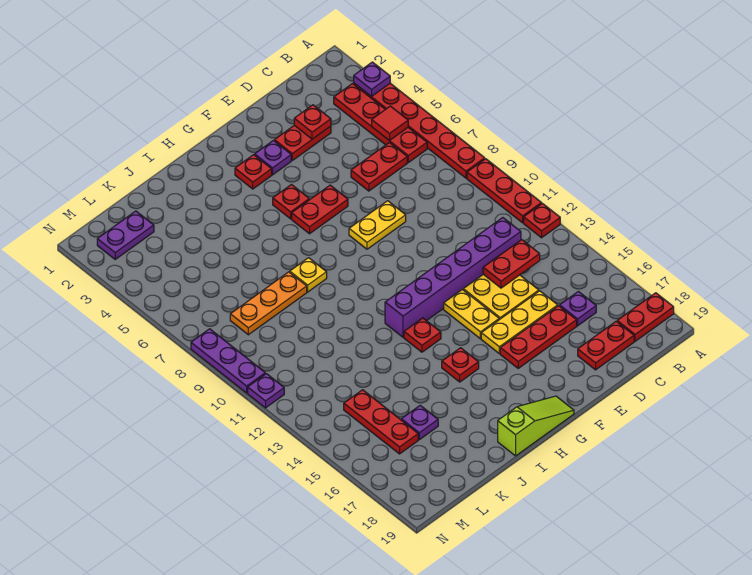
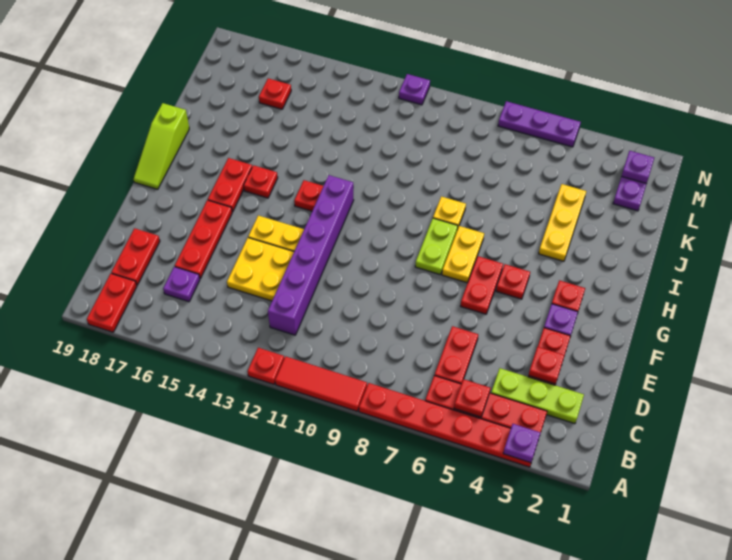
red 1x3 plate [467,159,542,223] -> red 1x3 tile [275,356,367,411]
red 1x1 tile [372,106,408,140] -> red 1x1 plate [454,379,490,417]
none -> lime 1x3 plate [491,368,584,424]
red 1x2 plate [483,240,540,288] -> red 1x2 plate moved to [208,158,252,212]
yellow 1x3 plate [481,291,558,354] -> yellow 1x3 plate moved to [539,184,586,261]
yellow 1x2 plate [349,201,406,249] -> yellow 1x2 plate moved to [442,226,484,283]
none -> lime 1x2 plate [415,218,458,275]
orange 1x3 plate [230,272,307,335] -> none
purple 1x1 plate [401,405,438,440] -> purple 1x1 plate moved to [621,151,654,184]
red 1x3 plate [344,390,418,454] -> red 1x1 plate [259,78,291,109]
purple 1x3 plate [191,329,265,393] -> purple 1x3 plate moved to [498,101,581,147]

